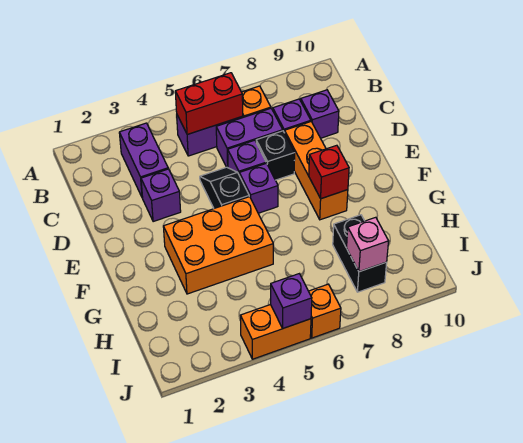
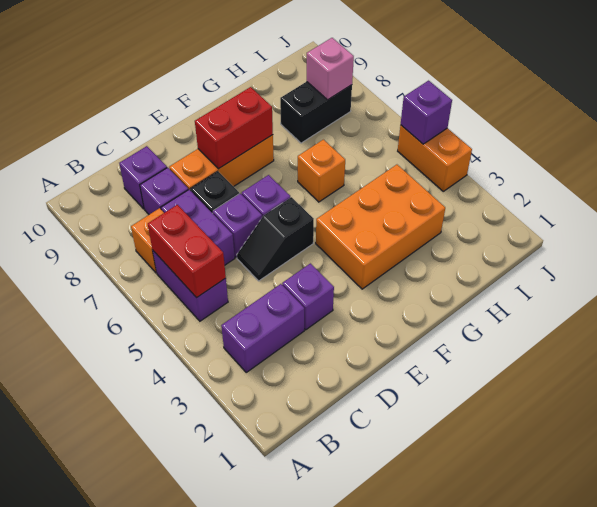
orange 2x3 brick [163,197,273,294] -> orange 2x3 brick turned to [316,165,445,289]
red 1x1 brick [309,145,349,199] -> red 1x2 brick [195,87,273,169]
orange 1x1 brick [309,284,341,338] -> orange 1x1 brick moved to [298,140,345,202]

